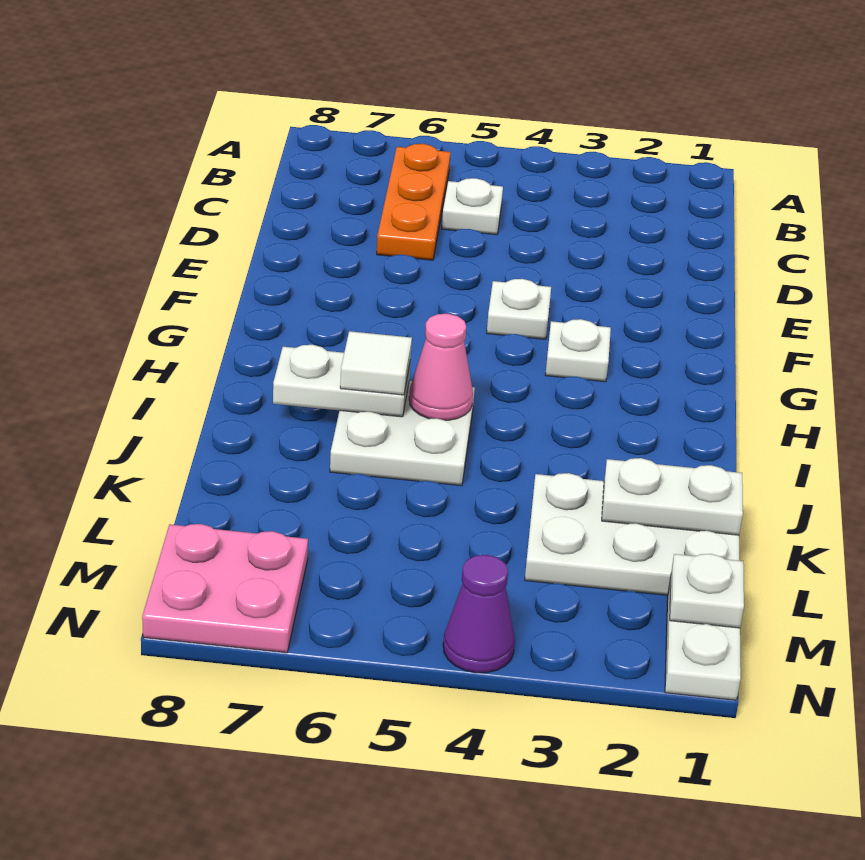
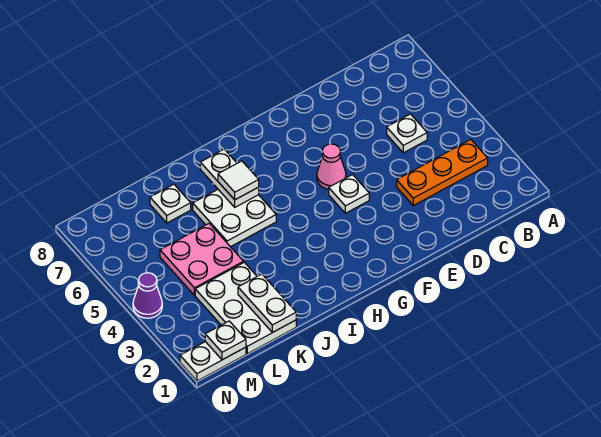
orange 1x3 plate [377,144,450,260] -> orange 1x3 plate moved to [397,140,488,205]
white 1x1 plate [545,319,611,382] -> white 1x1 plate moved to [150,184,191,223]
pink 1x1 cone [409,314,473,420] -> pink 1x1 cone moved to [317,144,346,189]
pink 2x2 plate [142,524,308,653] -> pink 2x2 plate moved to [160,224,244,295]

